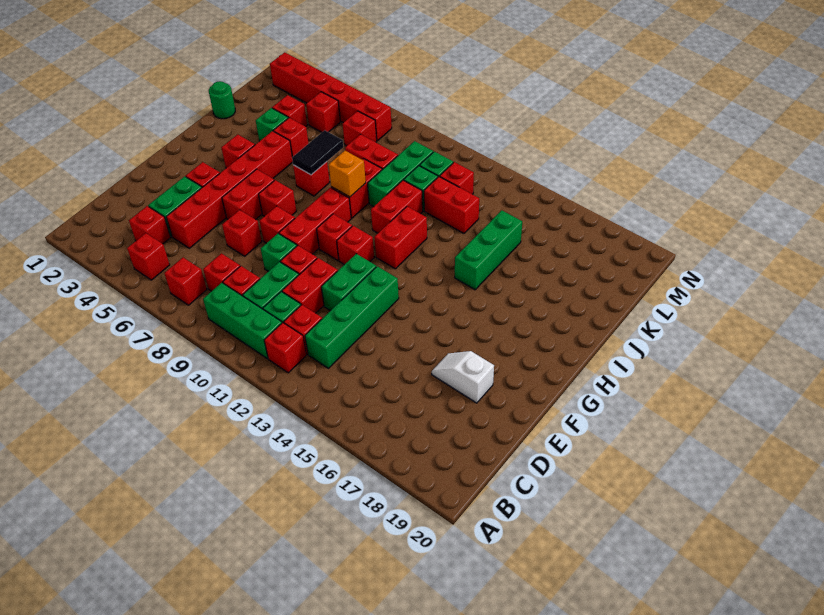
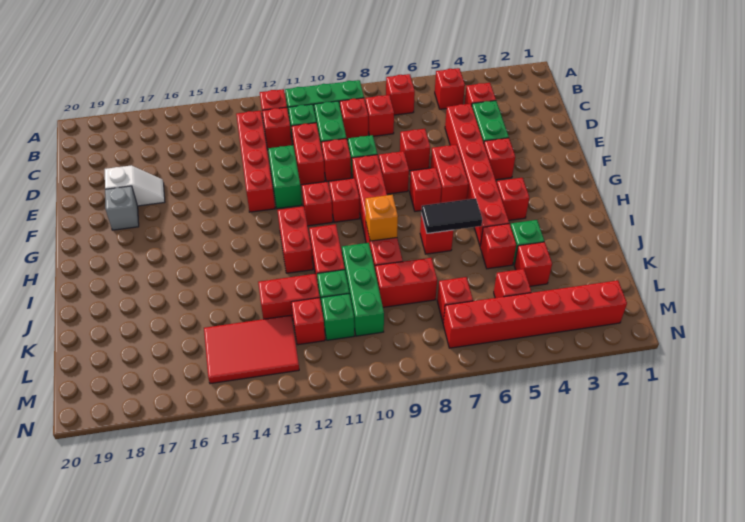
green 1x4 brick [305,266,399,368] -> red 1x4 brick [236,111,275,212]
none -> grey 1x1 brick [105,186,139,230]
black 1x2 tile [292,130,343,175] -> black 1x2 tile turned to [421,198,482,233]
green 1x3 brick [455,210,522,290] -> none
green 1x1 round brick [209,81,235,119] -> none
none -> red 2x3 tile [204,315,299,384]

